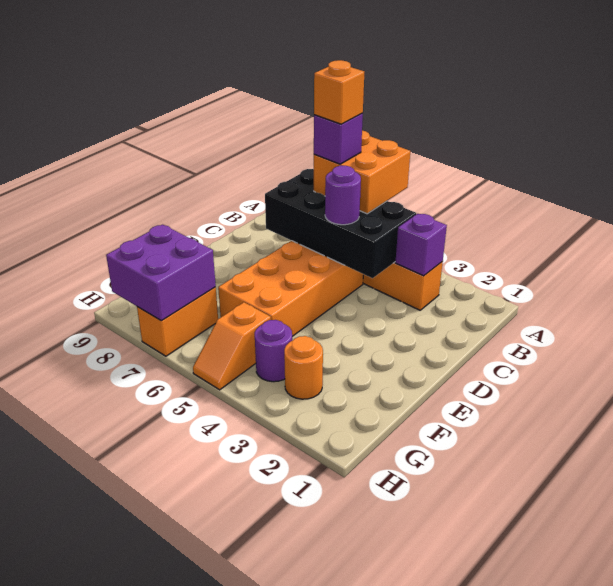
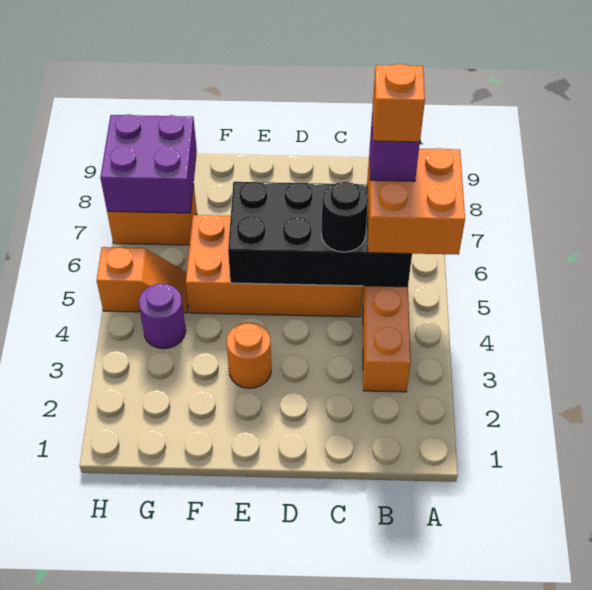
purple 1x1 brick [395,214,447,276] -> none
black 2x4 brick [265,169,416,278] -> black 2x4 brick turned to [228,182,412,287]
purple 1x1 round brick [325,166,361,225] -> black 1x1 round brick [321,182,368,252]
orange 1x1 round brick [284,336,323,399] -> orange 1x1 round brick moved to [226,322,271,388]
orange 1x2 slope [193,302,271,390] -> orange 1x2 slope turned to [96,247,188,313]

